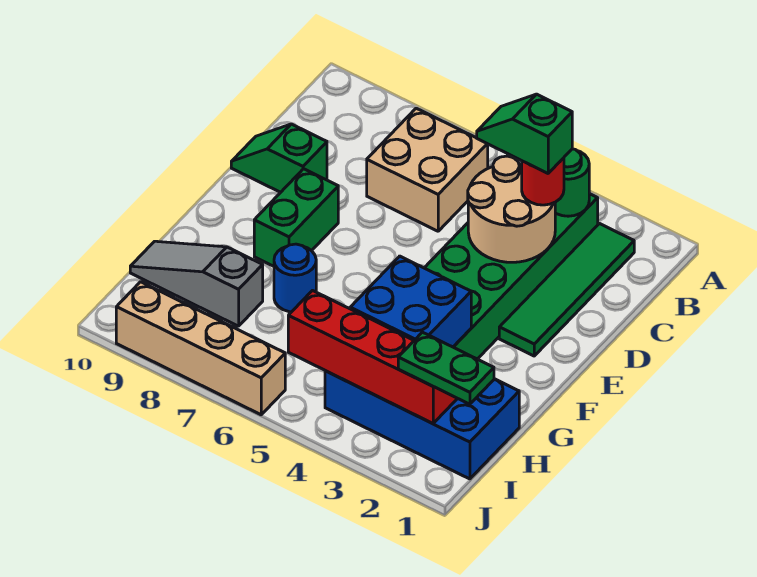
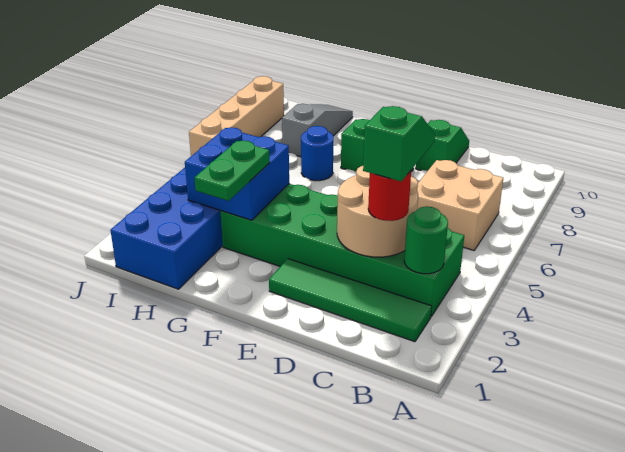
green 1x2 plate [398,332,494,404] -> green 1x2 plate moved to [194,141,270,201]
red 1x4 brick [288,291,457,424] -> none

